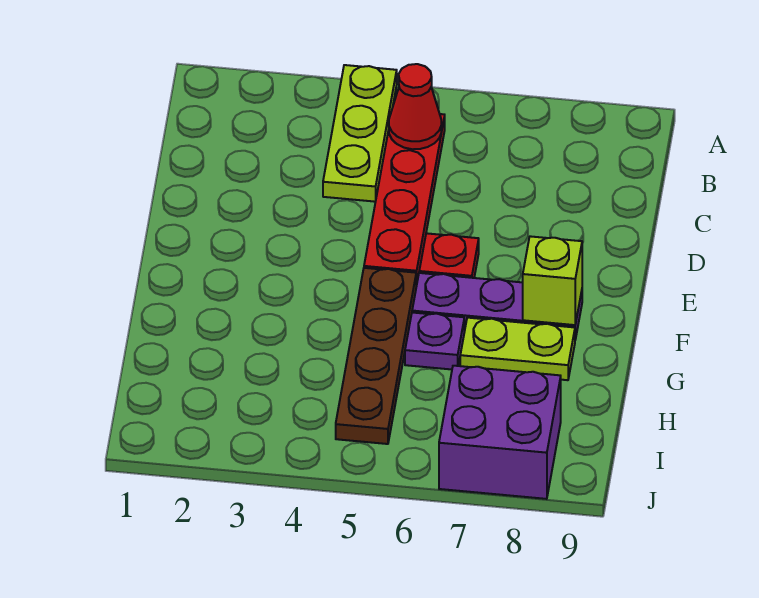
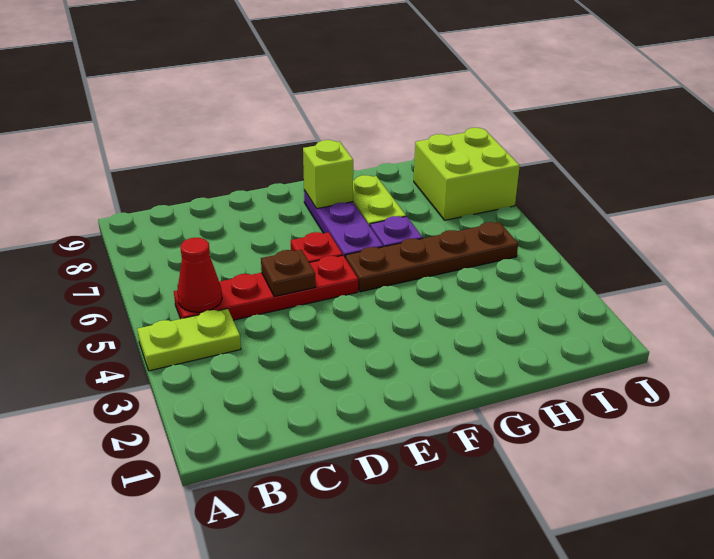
lime 1x3 plate [323,65,397,202] -> lime 1x2 plate [137,309,241,371]
none -> brown 1x1 plate [261,250,316,296]
purple 2x2 brick [439,366,561,499] -> lime 2x2 brick [414,128,520,220]

